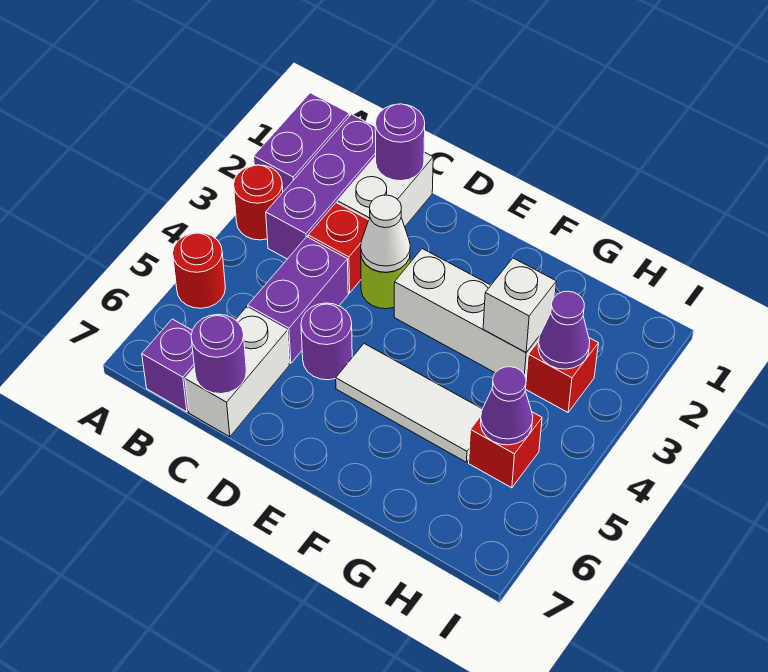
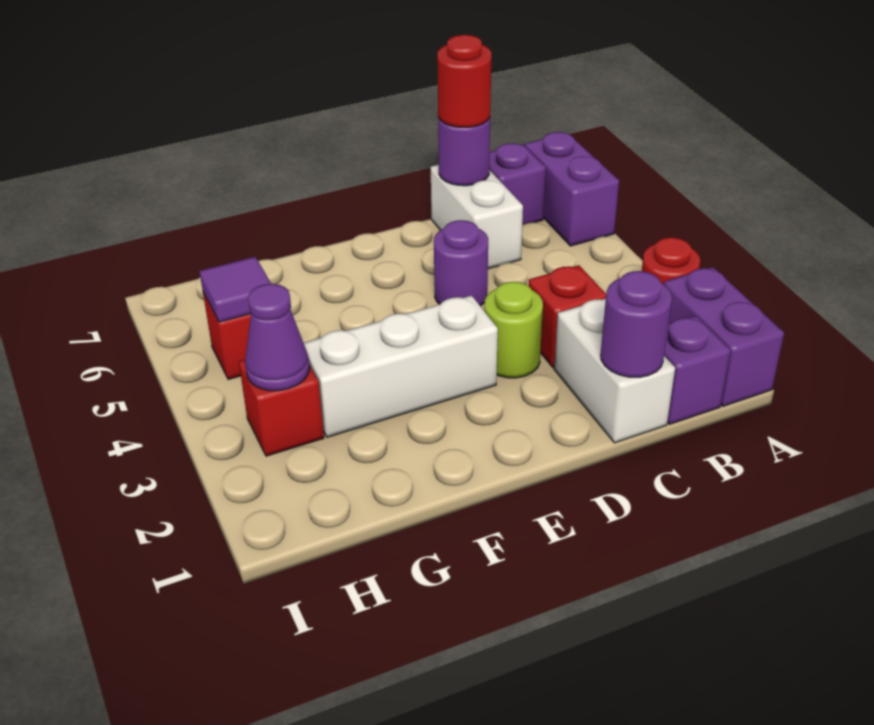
red 1x1 round brick [173,233,225,308] -> red 1x1 round brick moved to [437,35,491,128]
purple 1x3 brick [266,114,376,259] -> purple 1x1 brick [664,316,731,424]
purple 1x2 brick [248,237,348,363] -> purple 1x2 brick moved to [525,132,619,246]
white 1x1 cone [361,195,410,272] -> none
white 1x3 tile [336,344,482,462] -> none
white 1x1 brick [483,258,557,352] -> none
purple 1x1 cone [480,367,533,445] -> purple 1x1 tile [199,257,271,322]

